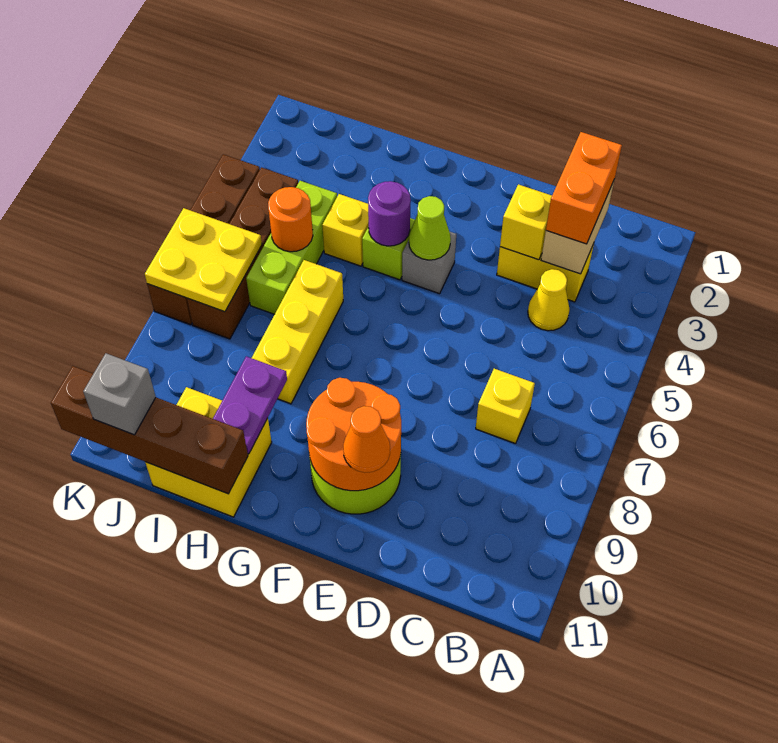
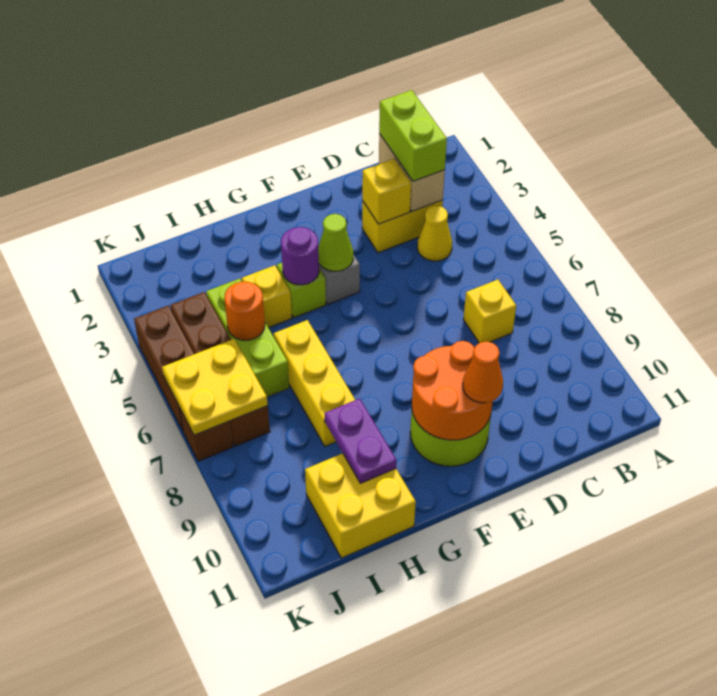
orange 1x2 brick [546,132,622,244] -> lime 1x2 brick [379,90,447,181]
brown 1x4 brick [51,366,248,494] -> none
grey 1x1 brick [83,353,156,435] -> none

